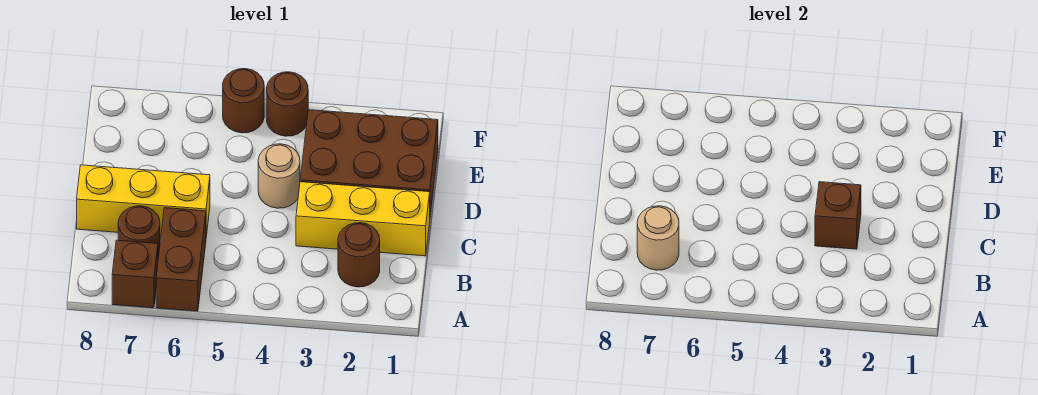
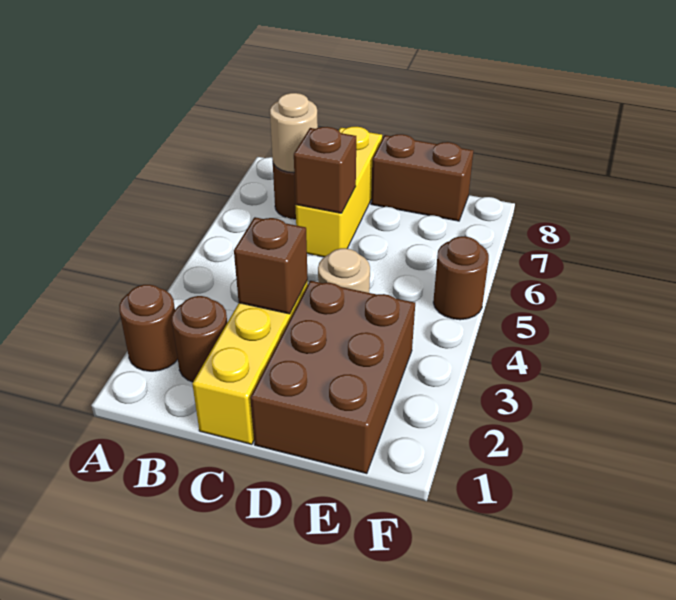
brown 1x2 brick [156,208,206,311] -> brown 1x2 brick moved to [371,134,473,221]
brown 1x1 brick [112,240,158,308] -> brown 1x1 brick moved to [294,127,356,213]
brown 1x1 round brick [266,72,308,136] -> brown 1x1 round brick moved to [119,285,178,371]

